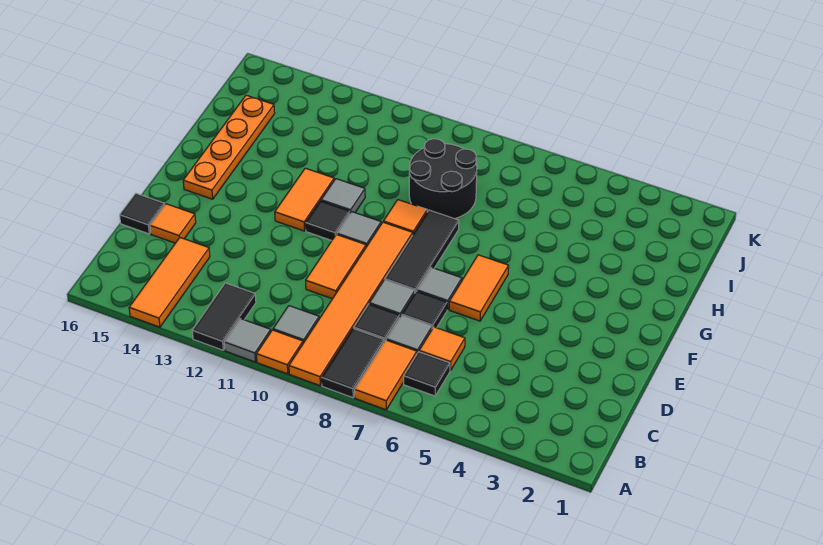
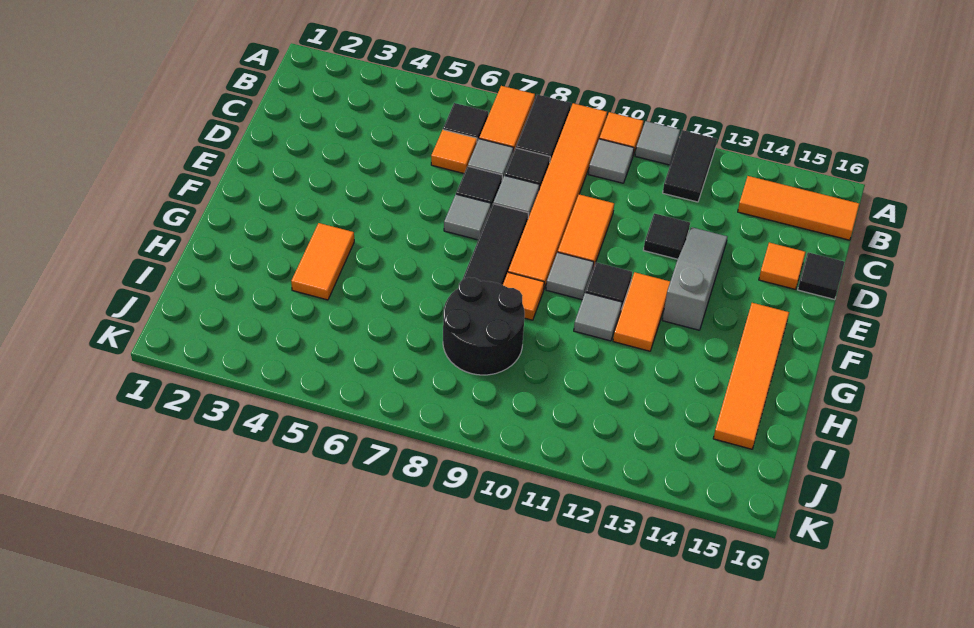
orange 1x3 tile [129,238,210,327] -> orange 1x3 tile turned to [738,176,859,240]
none -> black 1x1 tile [644,213,690,259]
none -> grey 1x3 slope [662,227,727,330]
orange 1x2 tile [449,255,509,321] -> orange 1x2 tile moved to [291,223,354,300]
orange 1x4 plate [183,95,275,199] -> orange 1x4 tile [713,303,789,449]

